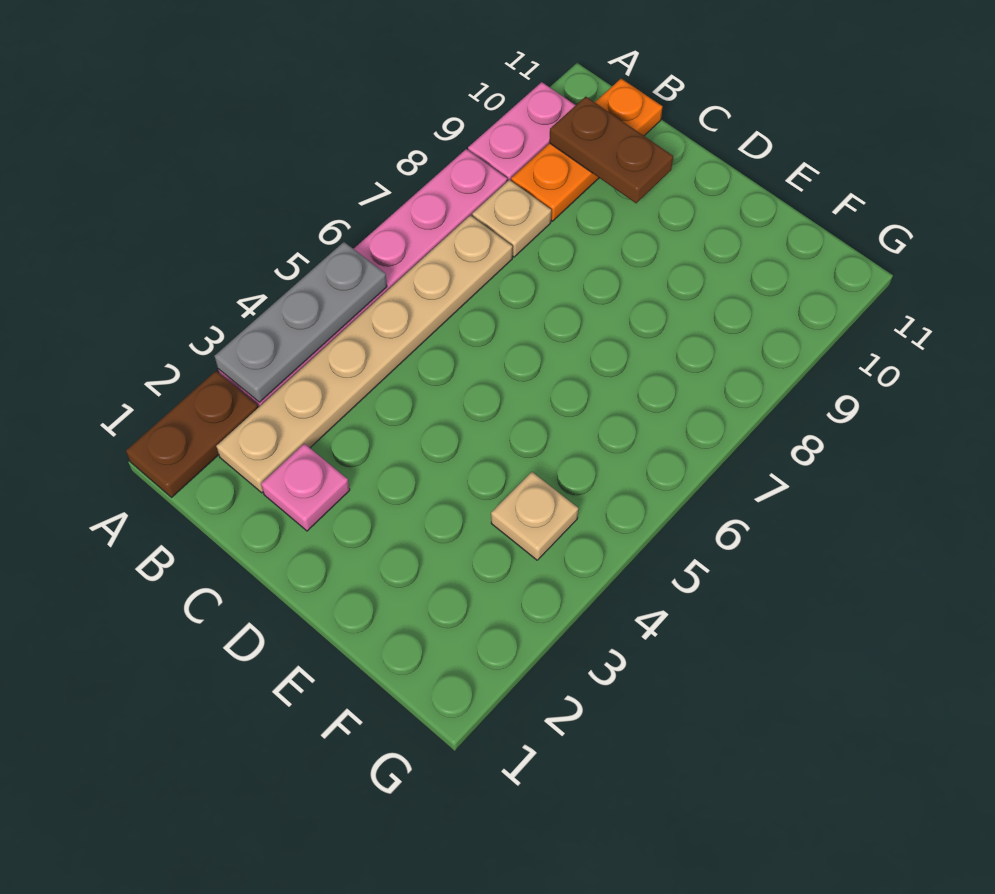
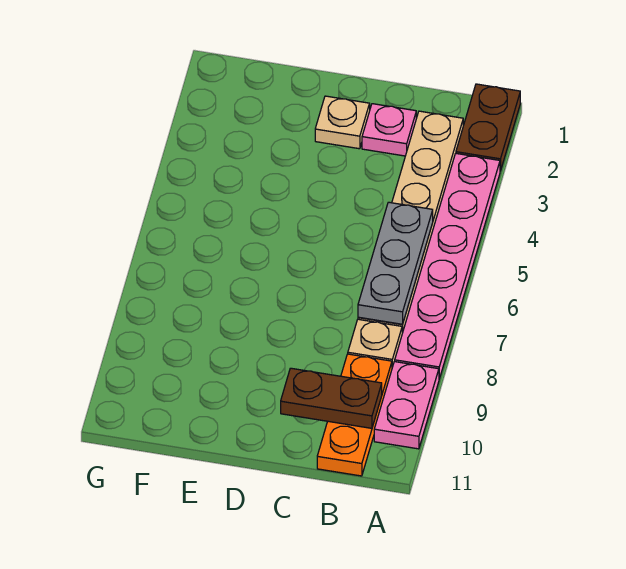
grey 1x3 plate [215,242,387,403] -> grey 1x3 plate moved to [358,202,433,324]
tan 1x1 plate [491,472,578,560] -> tan 1x1 plate moved to [315,96,370,149]

